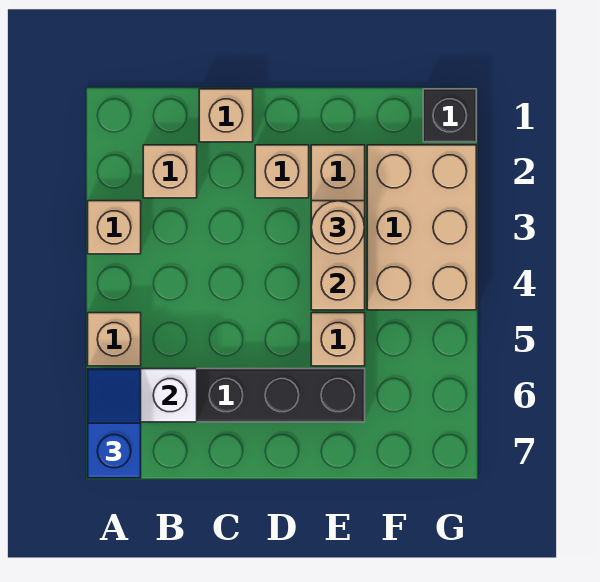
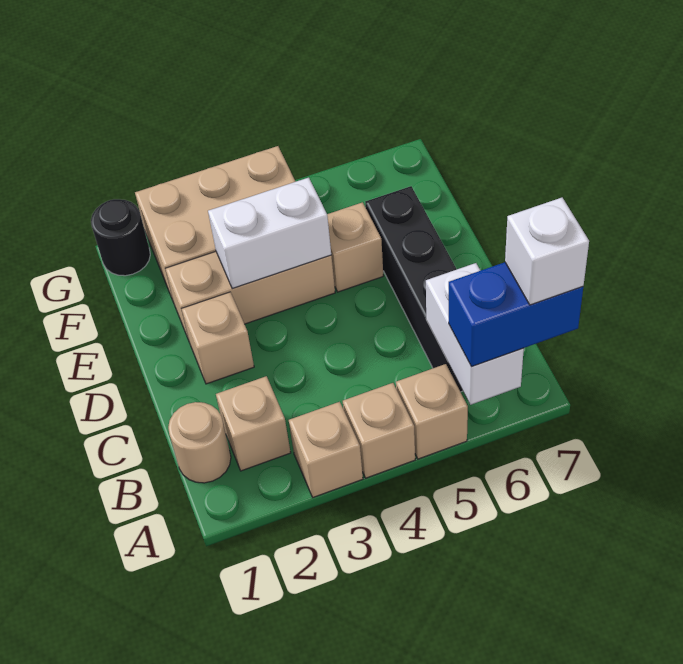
blue 1x2 slope [88,369,141,478] -> blue 1x2 brick [449,262,583,367]
none -> white 1x1 brick [505,198,589,305]
tan 1x1 brick [199,89,253,142] -> tan 1x1 brick moved to [343,383,415,478]
tan 1x2 brick [311,201,365,310] -> white 1x2 brick [208,177,331,289]
tan 1x1 round brick [311,201,365,254] -> tan 1x1 round brick moved to [168,402,231,483]
black 1x1 brick [423,89,476,142] -> black 1x1 round brick [91,199,150,276]

